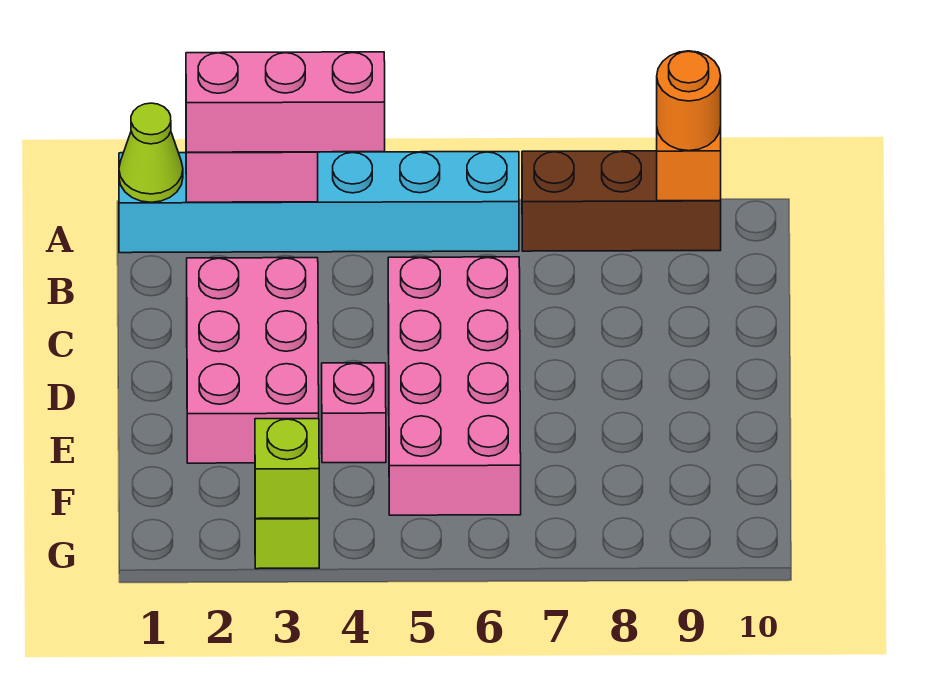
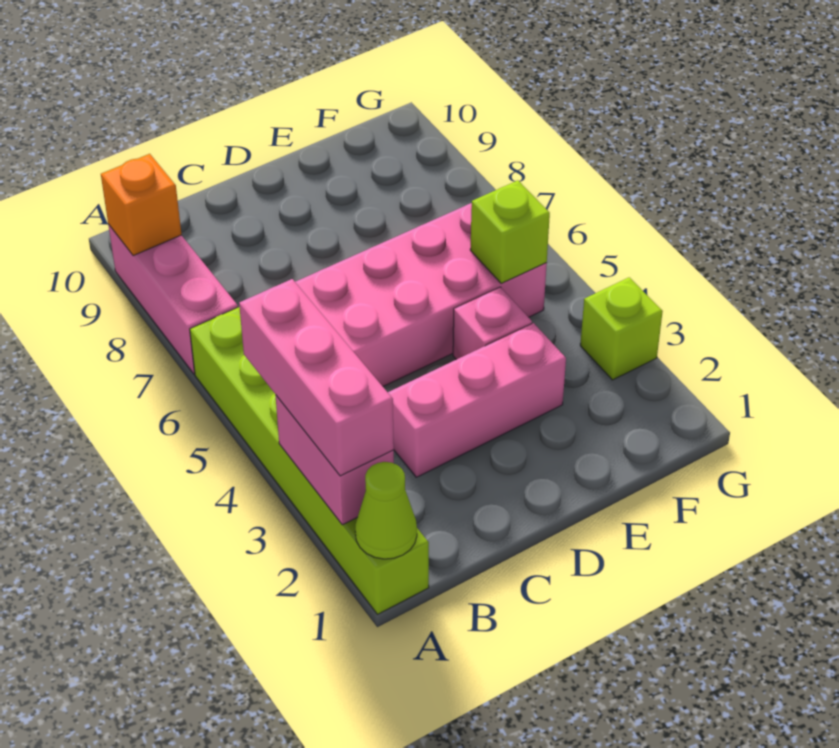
cyan 1x6 brick [119,152,519,253] -> lime 1x6 brick [190,307,429,614]
brown 1x3 brick [522,151,721,251] -> pink 1x3 brick [108,224,238,374]
orange 1x1 round brick [657,51,721,151] -> none
pink 2x3 brick [187,258,319,463] -> pink 1x3 brick [388,323,566,477]
lime 1x1 brick [255,419,319,519] -> lime 1x1 brick moved to [470,180,550,283]

